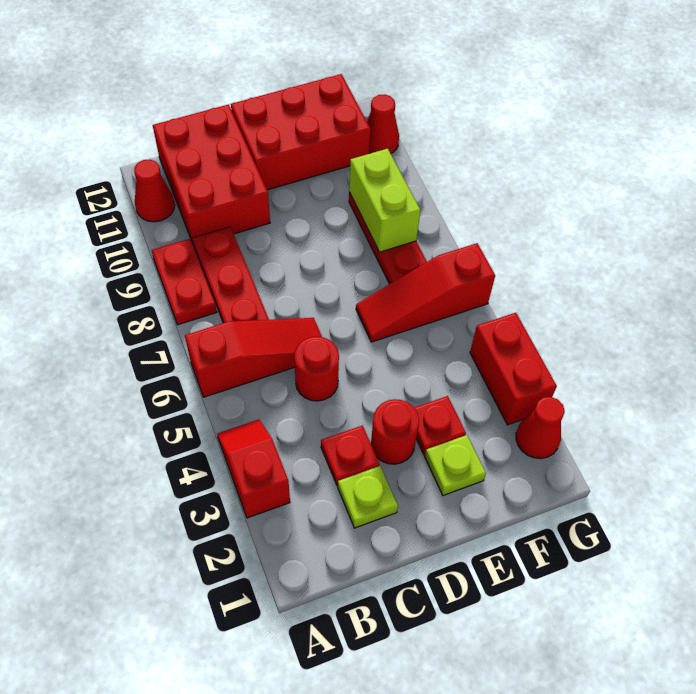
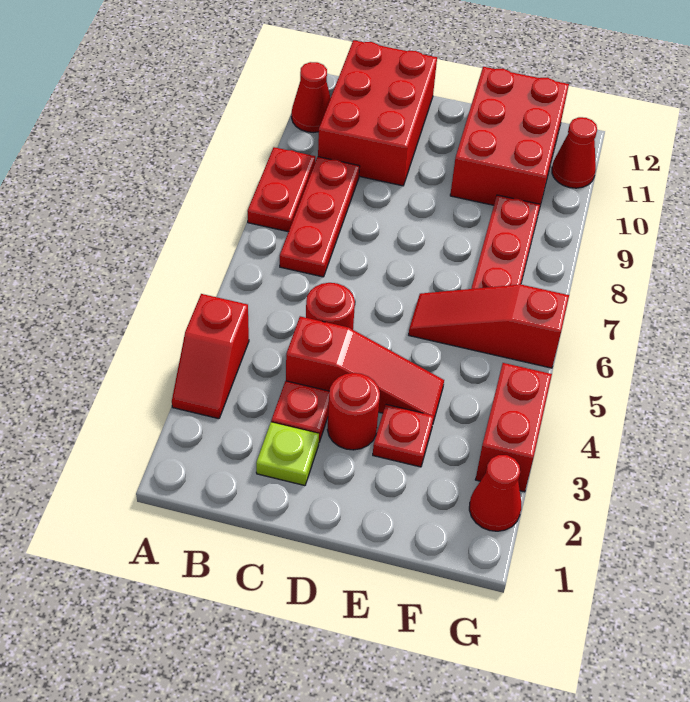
red 1x2 slope [217,420,290,518] -> red 1x2 slope turned to [172,294,249,419]
red 1x3 slope [185,318,322,397] -> red 1x3 slope moved to [286,316,444,422]
red 2x3 brick [231,74,370,190] -> red 2x3 brick turned to [450,67,569,205]
lime 1x1 plate [425,435,486,495] -> none
lime 1x2 brick [349,149,421,252] -> none

